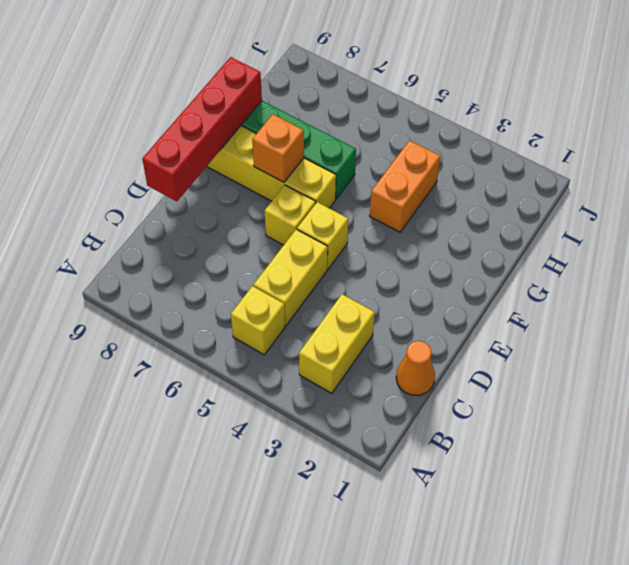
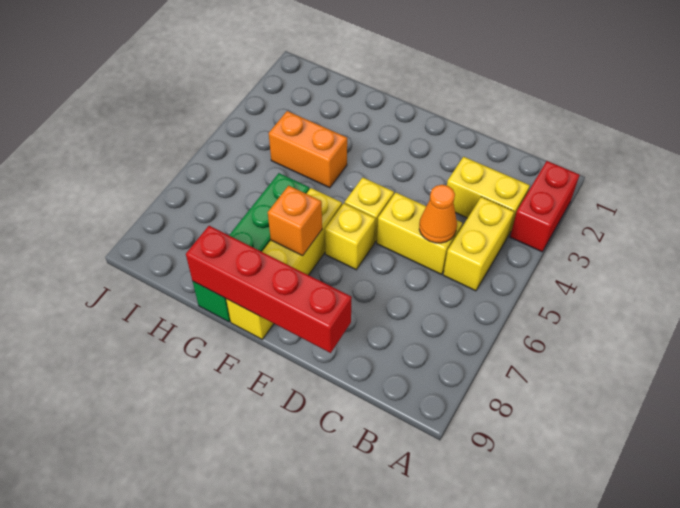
none -> red 1x2 brick [510,161,579,252]
yellow 1x1 brick [231,286,285,355] -> yellow 1x2 brick [443,197,514,291]
orange 1x1 cone [396,341,435,395] -> orange 1x1 cone moved to [419,185,457,243]

